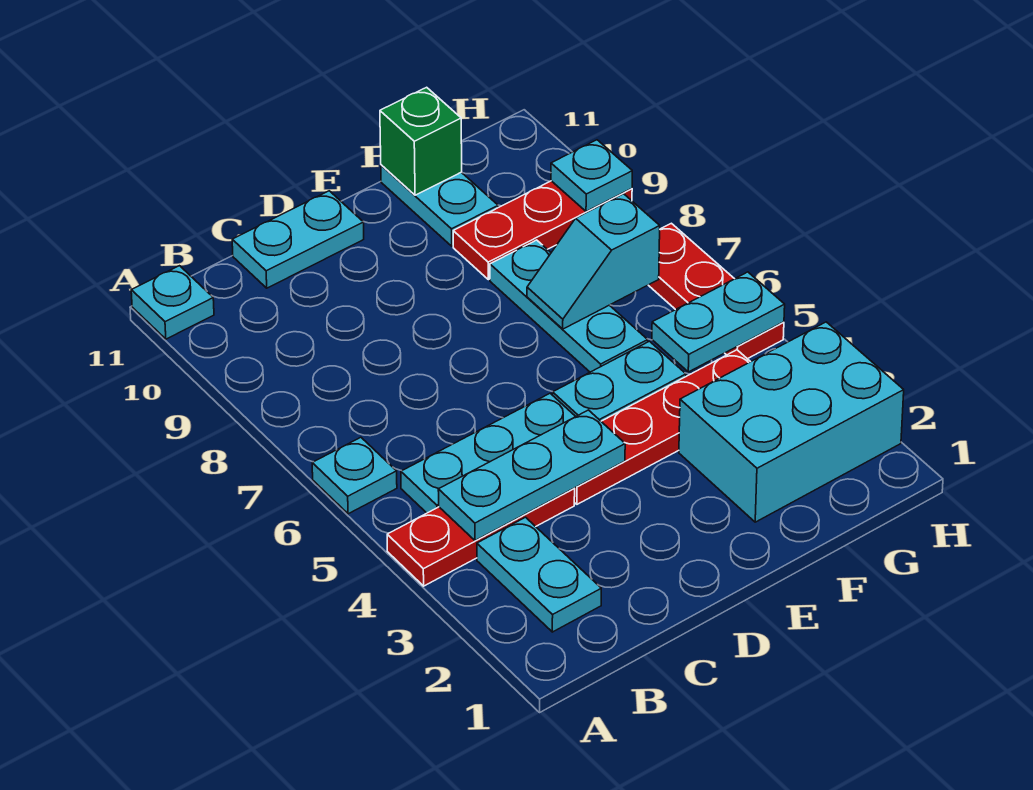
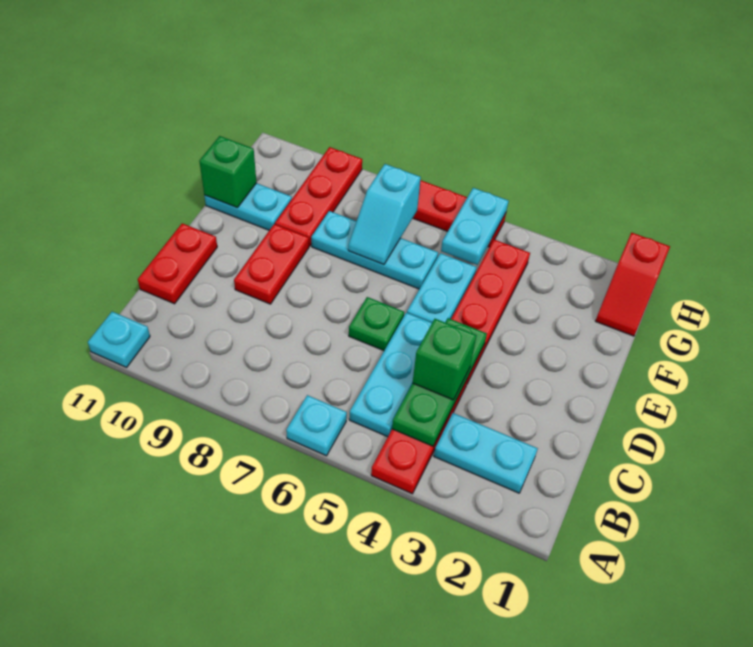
cyan 1x3 plate [438,410,625,541] -> green 1x3 plate [392,318,487,446]
none -> green 1x1 brick [413,319,477,400]
cyan 1x2 plate [232,191,364,288] -> red 1x2 plate [138,223,217,304]
none -> green 1x1 plate [349,297,404,351]
none -> red 1x2 plate [234,224,309,304]
cyan 2x3 brick [679,322,904,522] -> none
none -> red 1x2 slope [596,233,670,336]
cyan 1x1 plate [551,140,632,212] -> none

